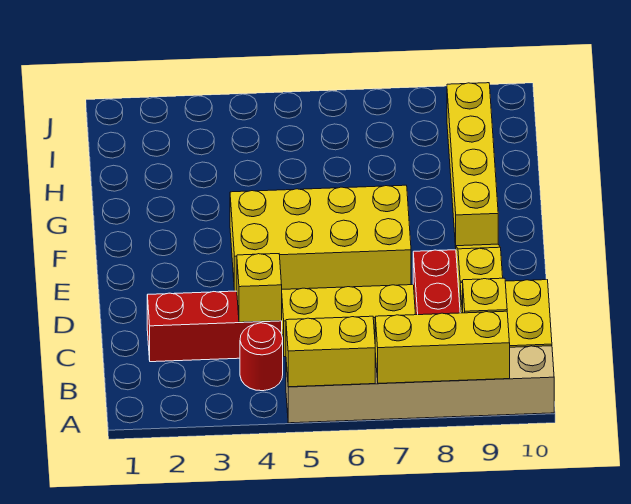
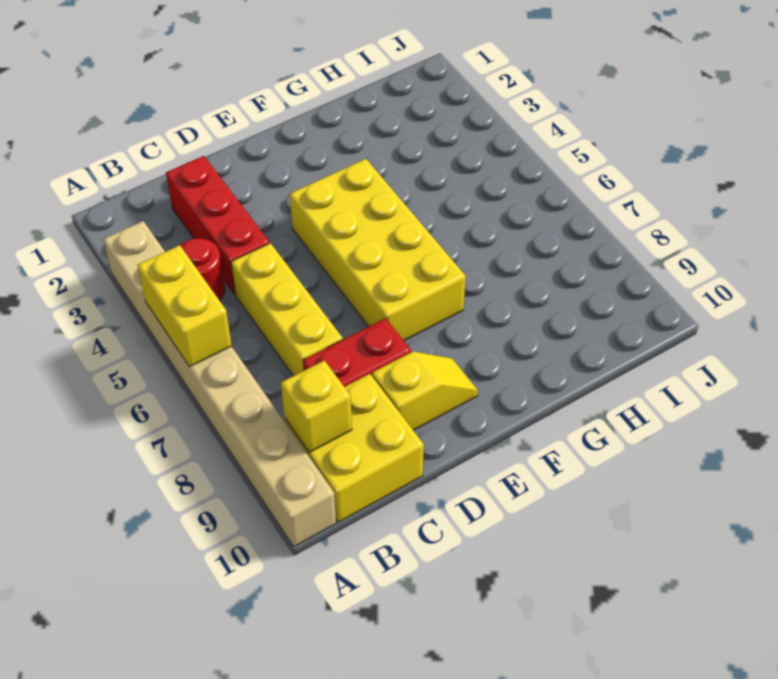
tan 1x6 brick [286,346,554,423] -> tan 1x8 brick [103,221,336,547]
yellow 1x3 brick [375,311,510,383] -> none
yellow 1x1 brick [237,254,282,322] -> none
yellow 1x4 brick [447,83,498,247] -> none

